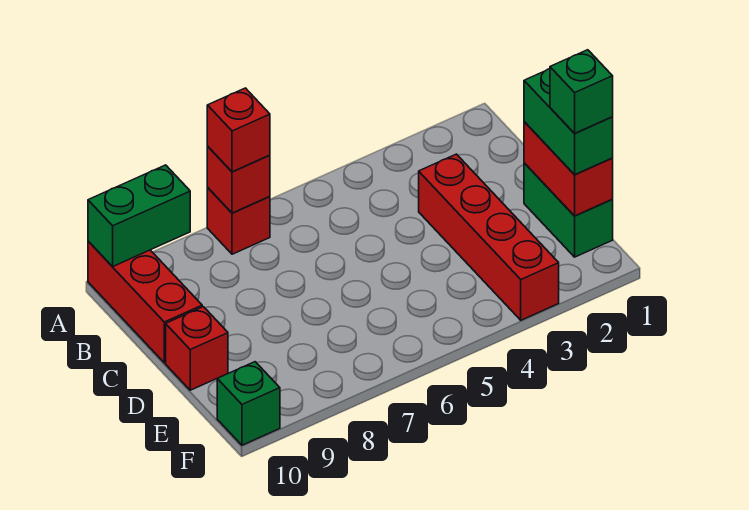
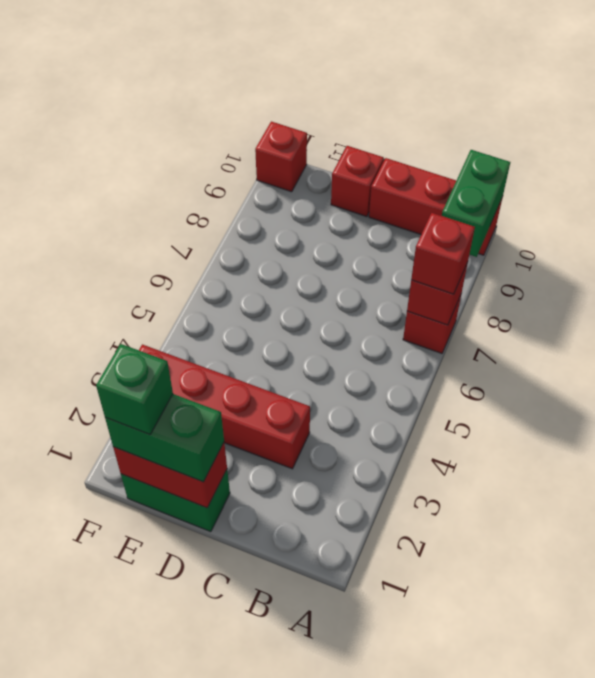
green 1x1 brick [217,362,280,445] -> red 1x1 brick [255,121,307,192]

